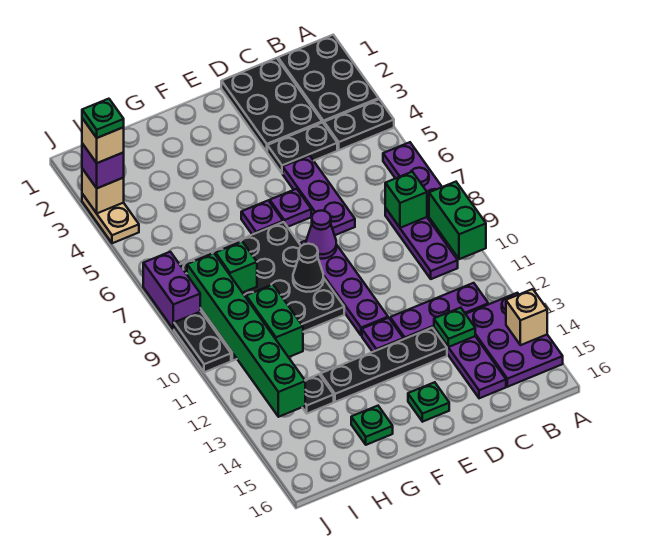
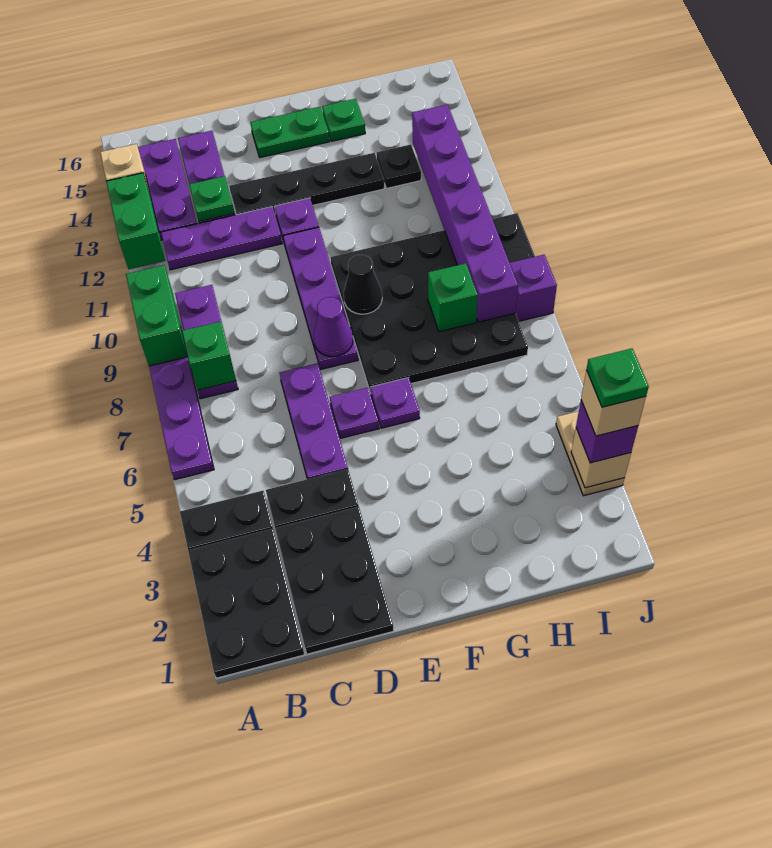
green 1x1 plate [408,382,449,422] -> green 1x2 plate [250,107,330,157]
green 1x2 brick [246,285,303,357] -> green 1x2 brick moved to [106,173,165,269]
green 1x6 brick [187,253,305,417] -> purple 1x6 brick [412,105,518,322]
purple 1x2 brick [143,252,200,329] -> purple 1x1 brick [510,255,557,321]

